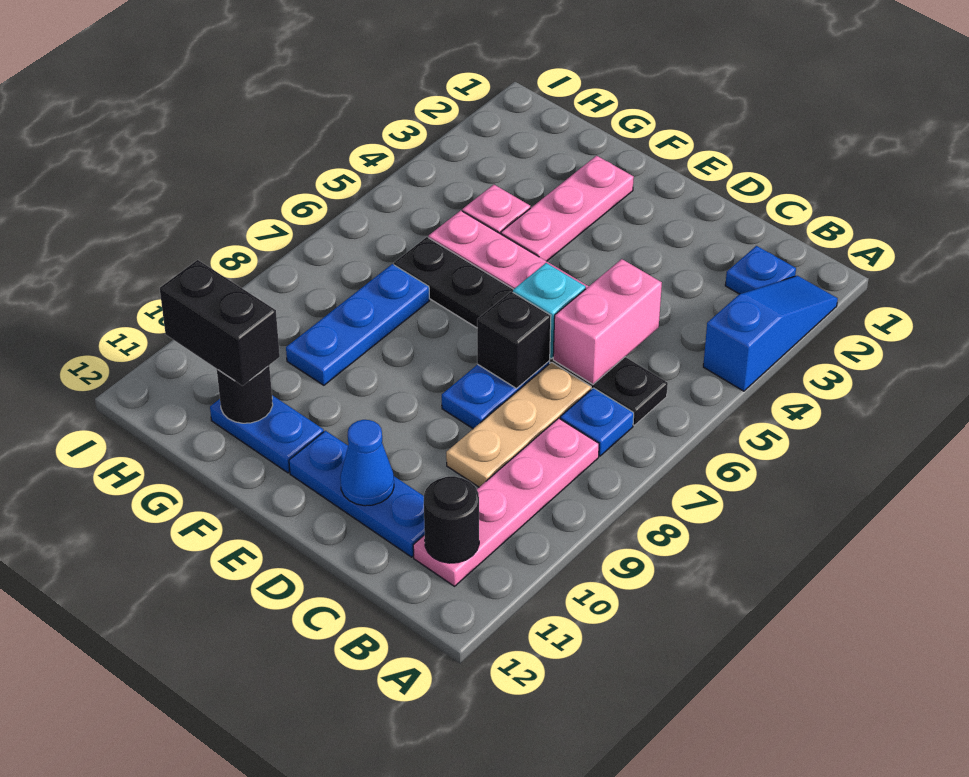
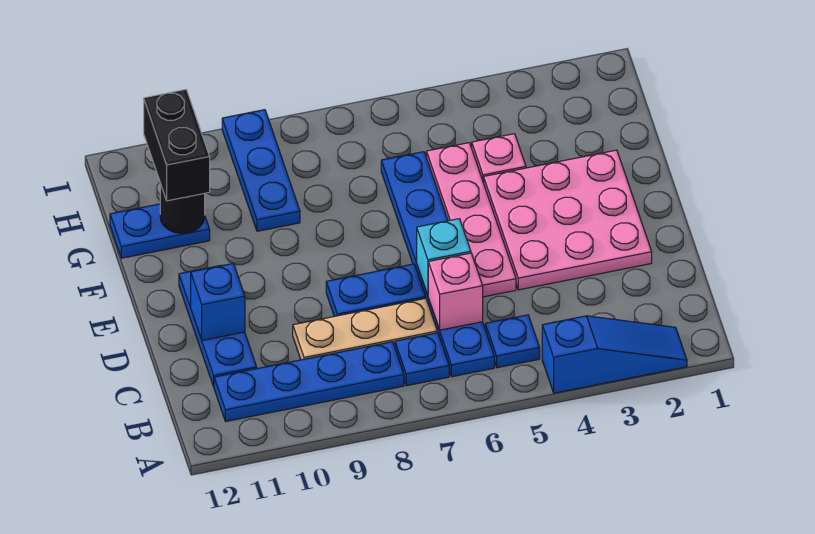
blue 1x1 plate [725,246,796,294] -> blue 1x1 plate moved to [485,315,540,368]
black 1x6 plate [394,237,668,425] -> blue 1x6 plate [381,152,494,377]
pink 1x4 plate [413,418,599,586] -> blue 1x4 plate [214,342,404,421]
black 1x1 round brick [424,476,479,563] -> none
pink 1x2 brick [553,259,662,384] -> pink 1x1 brick [428,253,483,330]
black 1x1 brick [477,291,551,388] -> none
blue 1x1 cone [340,420,394,506] -> blue 1x1 brick [191,263,245,341]
pink 1x3 plate [501,156,634,261] -> pink 3x3 plate [484,150,652,290]
blue 1x2 plate [210,395,324,473] -> blue 1x2 plate turned to [110,204,210,258]
blue 1x3 plate [286,264,429,385] -> blue 1x3 plate turned to [222,110,300,231]

